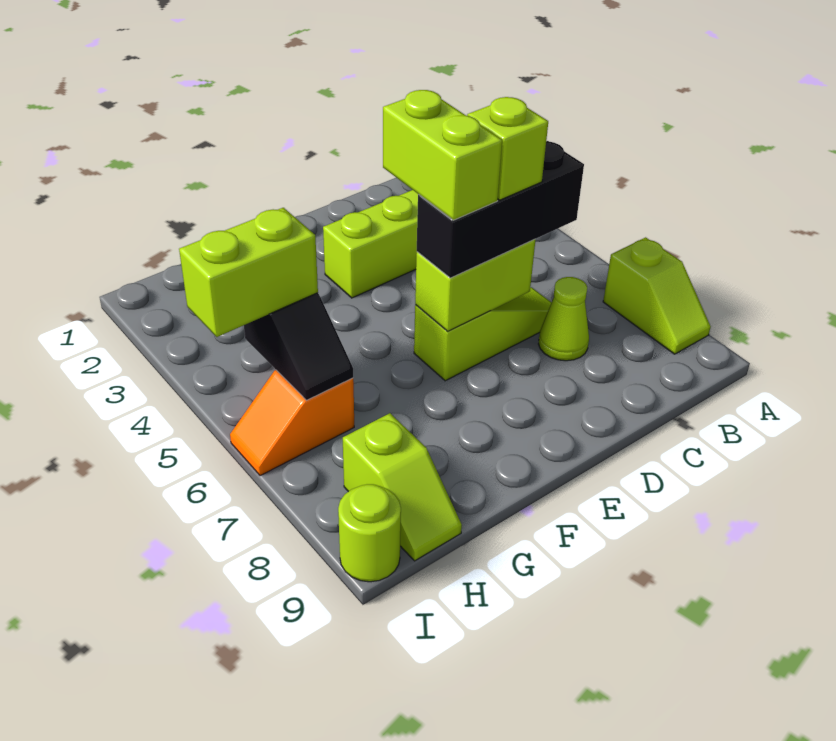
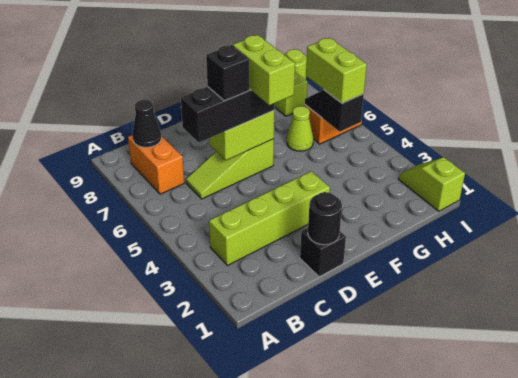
lime 1x2 slope [603,237,711,354] -> lime 1x2 slope moved to [399,157,465,211]
none -> orange 1x2 brick [128,135,184,194]
none -> black 1x1 cone [133,100,161,147]
lime 1x1 cone [539,277,589,361] -> lime 1x1 cone moved to [287,106,313,151]
none -> black 1x1 brick [300,228,346,277]
none -> black 1x1 round brick [308,192,342,245]
lime 1x1 brick [467,97,548,200] -> black 1x1 brick [206,45,249,101]
lime 1x2 brick [179,208,318,337] -> lime 1x2 brick turned to [306,38,367,103]

